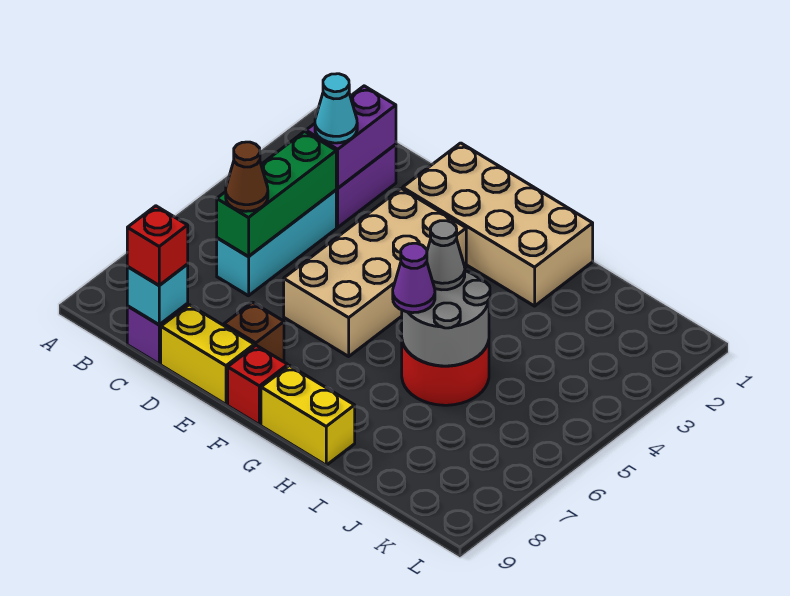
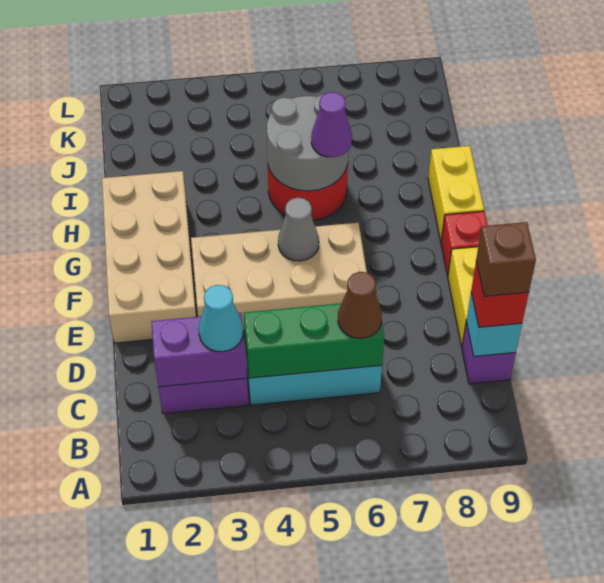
brown 1x1 brick [224,302,284,361] -> brown 1x1 brick moved to [476,222,536,296]
grey 1x1 cone [427,221,465,290] -> grey 1x1 cone moved to [278,198,319,261]

